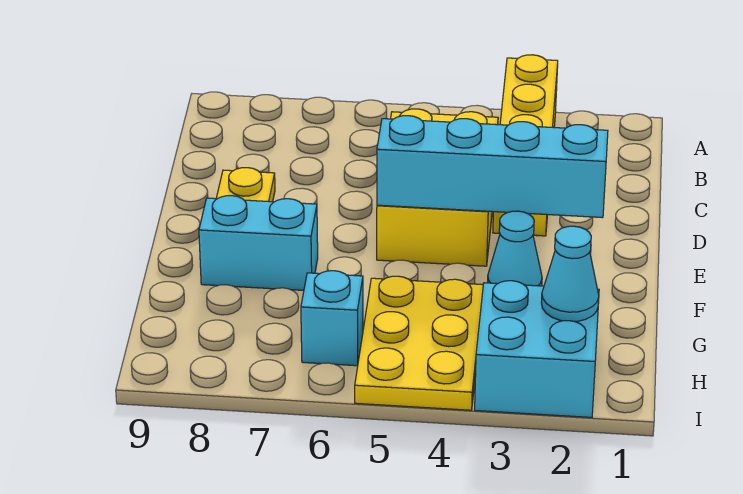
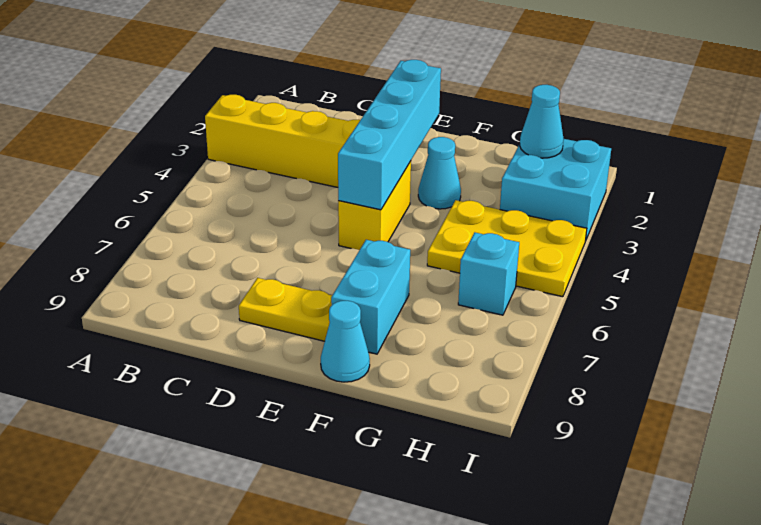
yellow 2x3 brick [377,109,498,266] -> yellow 1x2 brick [338,161,411,250]
none -> cyan 1x1 cone [321,301,370,382]

